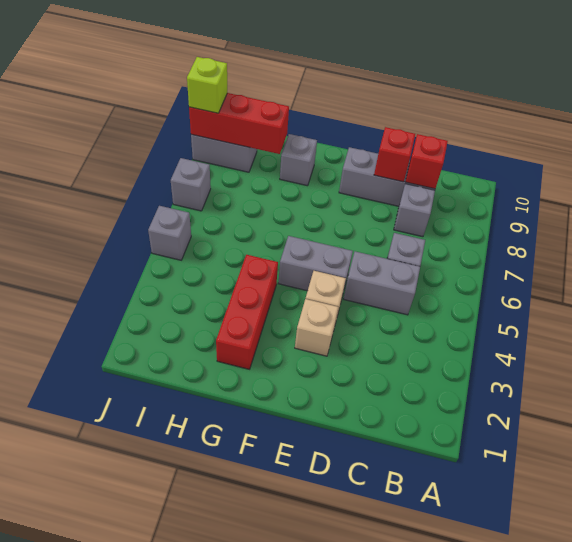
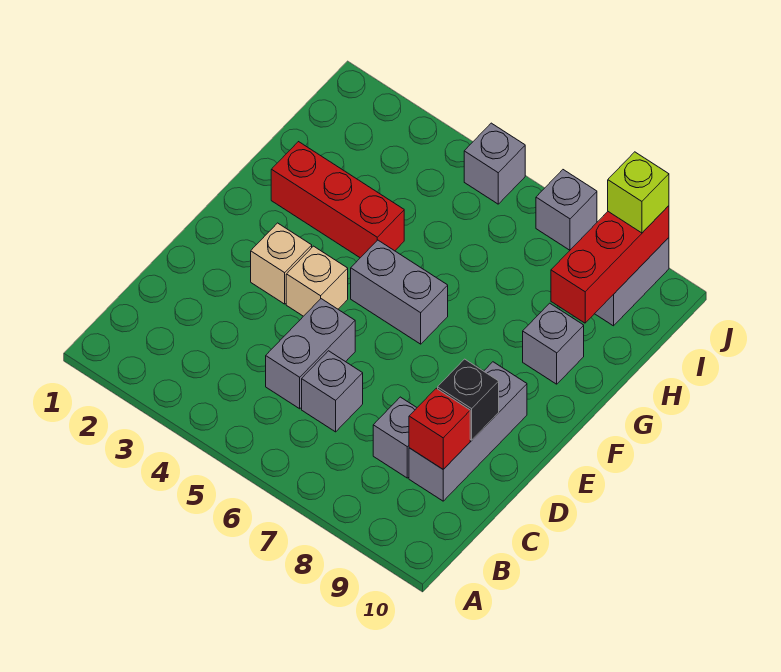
red 1x1 brick [374,127,415,182] -> black 1x1 brick [438,359,499,440]
grey 1x2 brick [278,236,353,292] -> grey 1x2 brick turned to [351,240,448,344]

